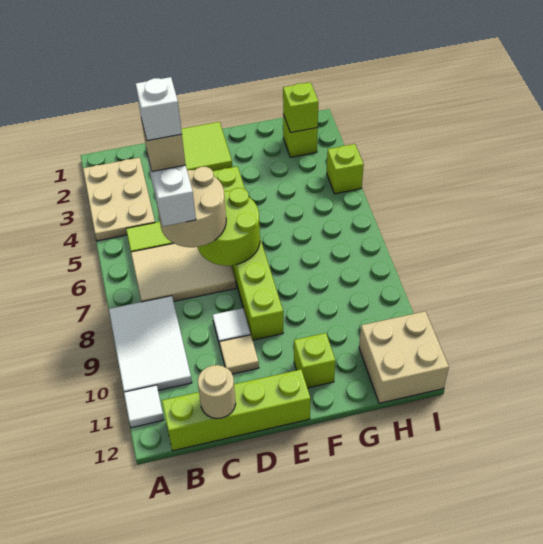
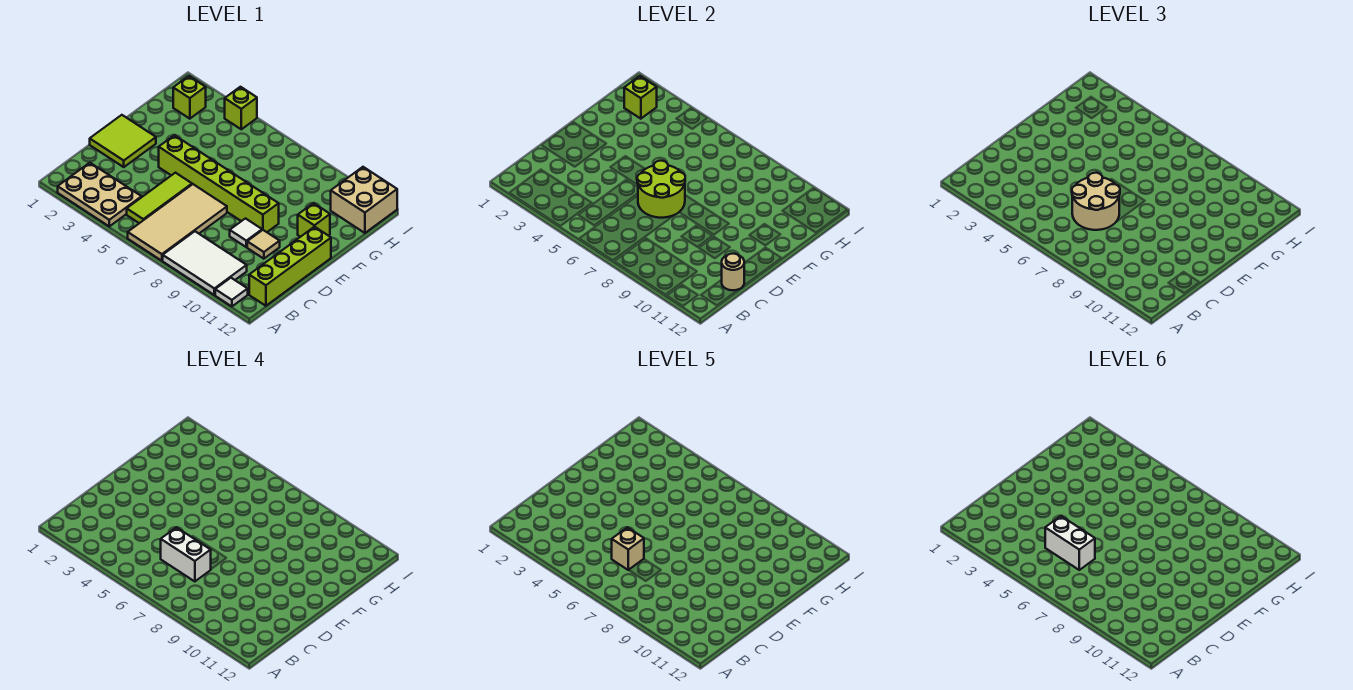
tan 2x3 tile [131,243,236,302] -> tan 2x4 tile [128,184,227,261]
white 1x1 brick [136,77,182,141] -> white 1x2 brick [1045,516,1095,570]

